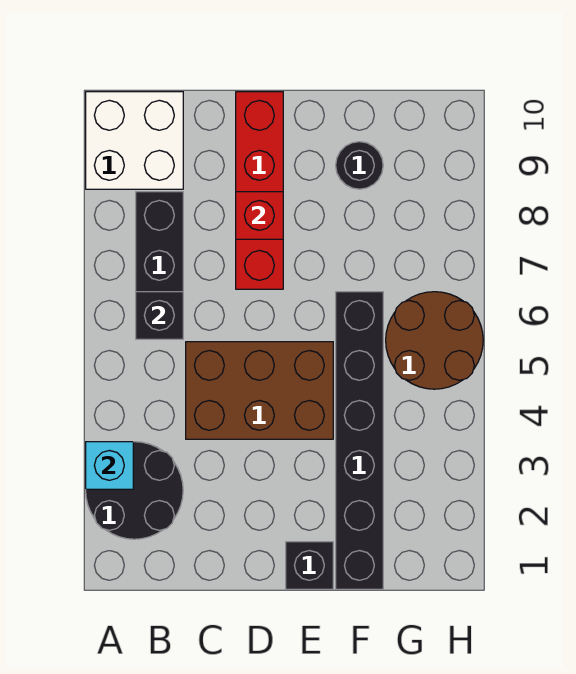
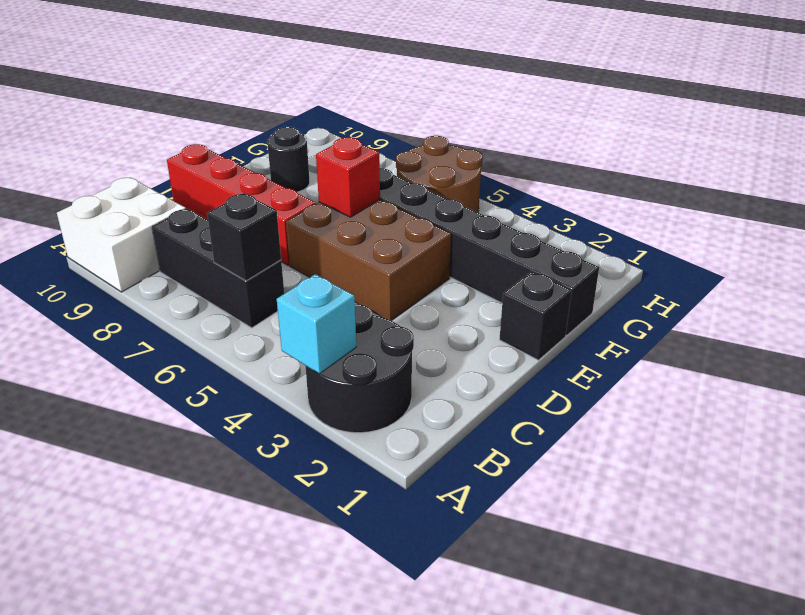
brown 2x3 brick [186,342,333,439] -> brown 2x3 brick turned to [286,200,451,321]
red 1x1 brick [236,192,283,239] -> red 1x1 brick moved to [316,137,380,217]

